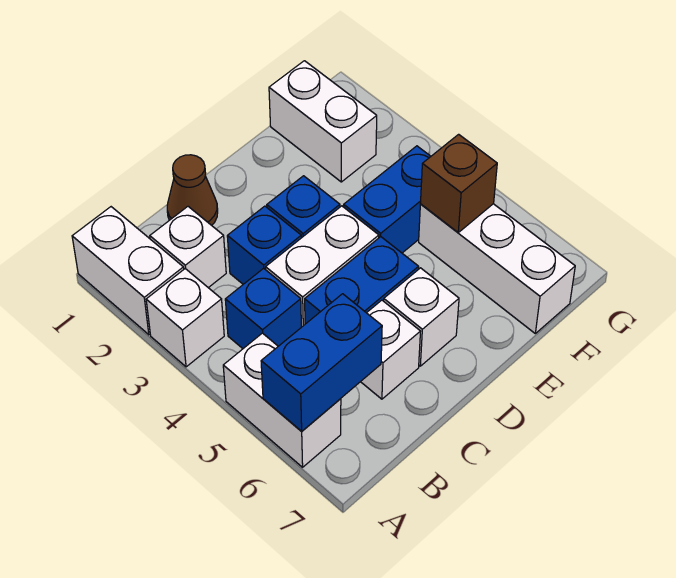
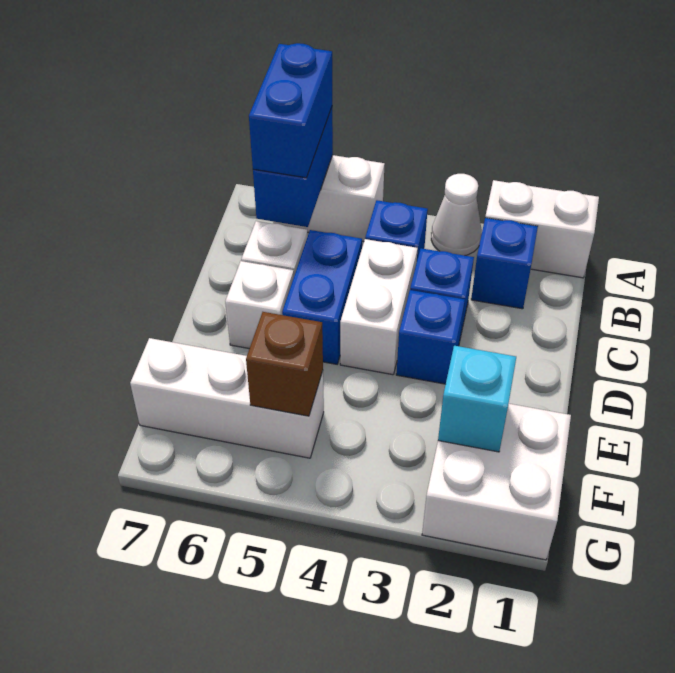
white 1x1 brick [146,269,224,367] -> white 1x1 cone [431,174,482,256]
white 1x1 brick [150,207,226,288] -> blue 1x1 brick [471,218,538,309]
brown 1x1 cone [167,155,218,225] -> none
blue 1x2 brick [344,146,431,253] -> blue 1x2 brick moved to [249,43,332,178]
white 1x2 brick [269,61,377,182] -> white 2x2 brick [422,404,571,560]
none -> cyan 1x1 brick [438,346,516,452]

